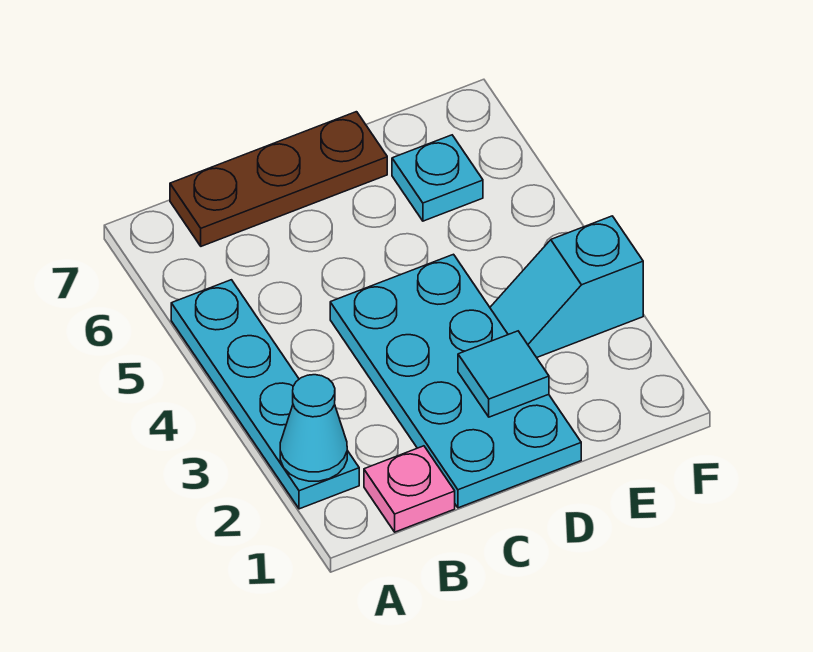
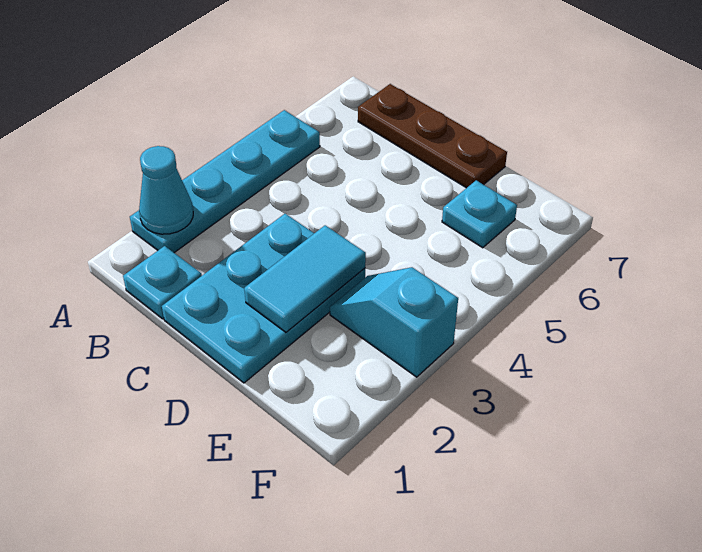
pink 1x1 plate [364,446,455,532] -> cyan 1x1 plate [123,246,202,319]
cyan 2x4 plate [330,254,581,508] -> cyan 2x3 plate [162,214,365,383]
cyan 1x1 tile [458,331,549,417] -> cyan 1x2 tile [244,225,366,332]

